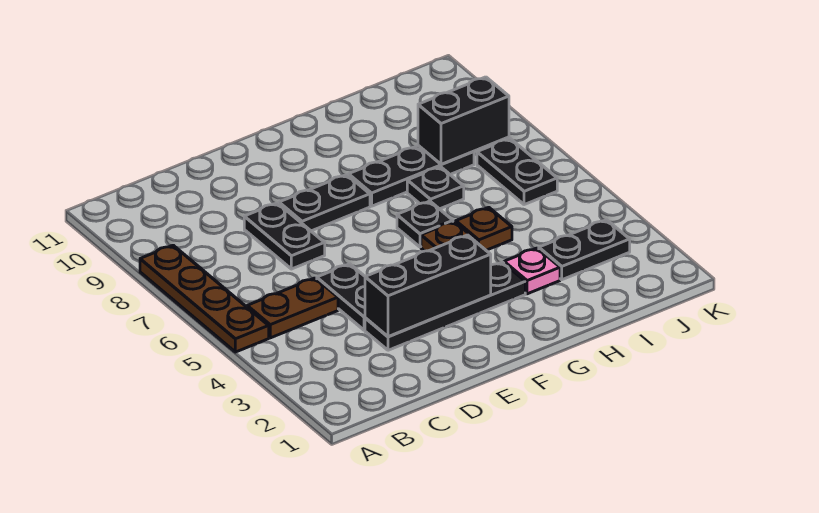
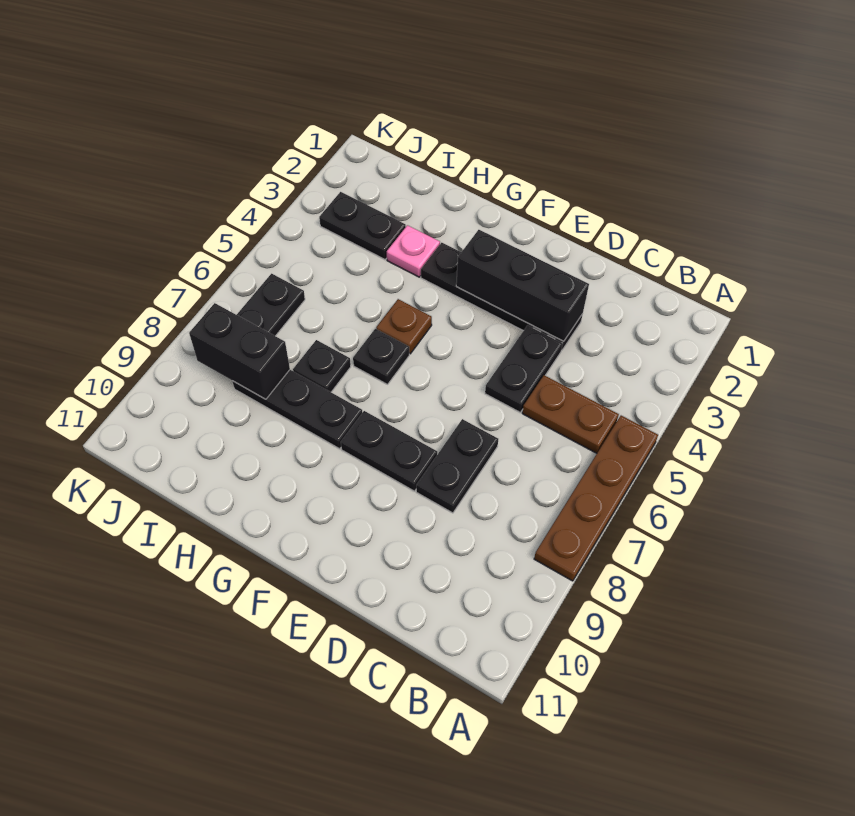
brown 1x1 plate [456,207,512,250] -> none

